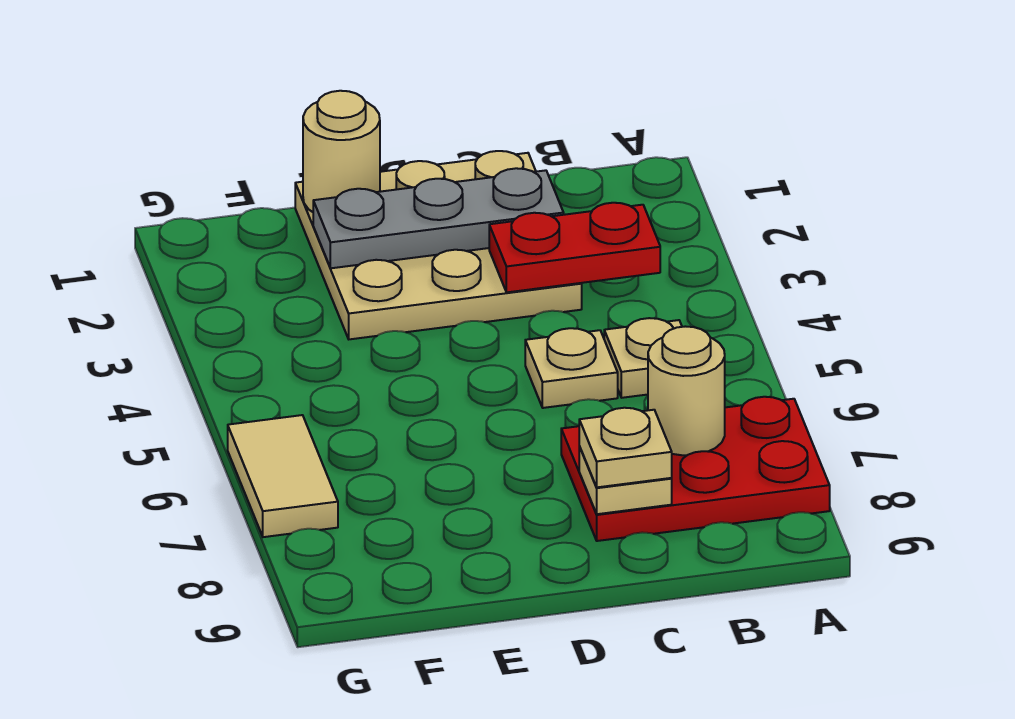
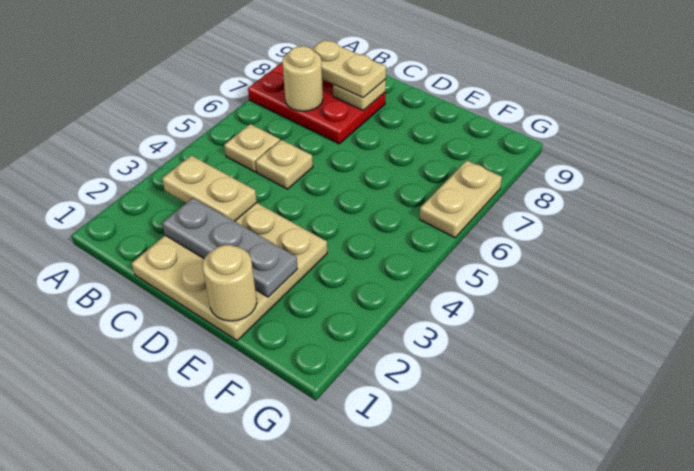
red 1x2 plate [489,203,660,292] -> tan 1x2 plate [162,156,257,221]
tan 1x1 plate [579,408,672,487] -> tan 1x2 plate [312,40,386,98]
tan 1x2 tile [228,415,338,537] -> tan 1x2 plate [420,161,502,238]

